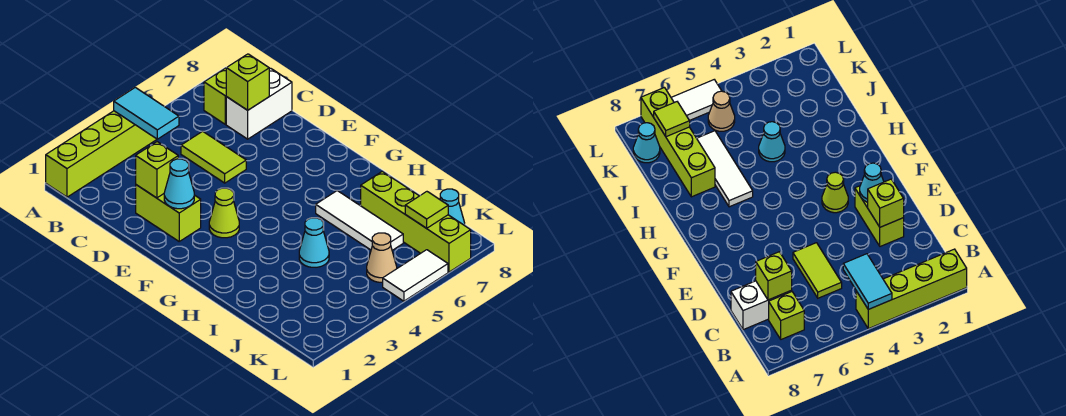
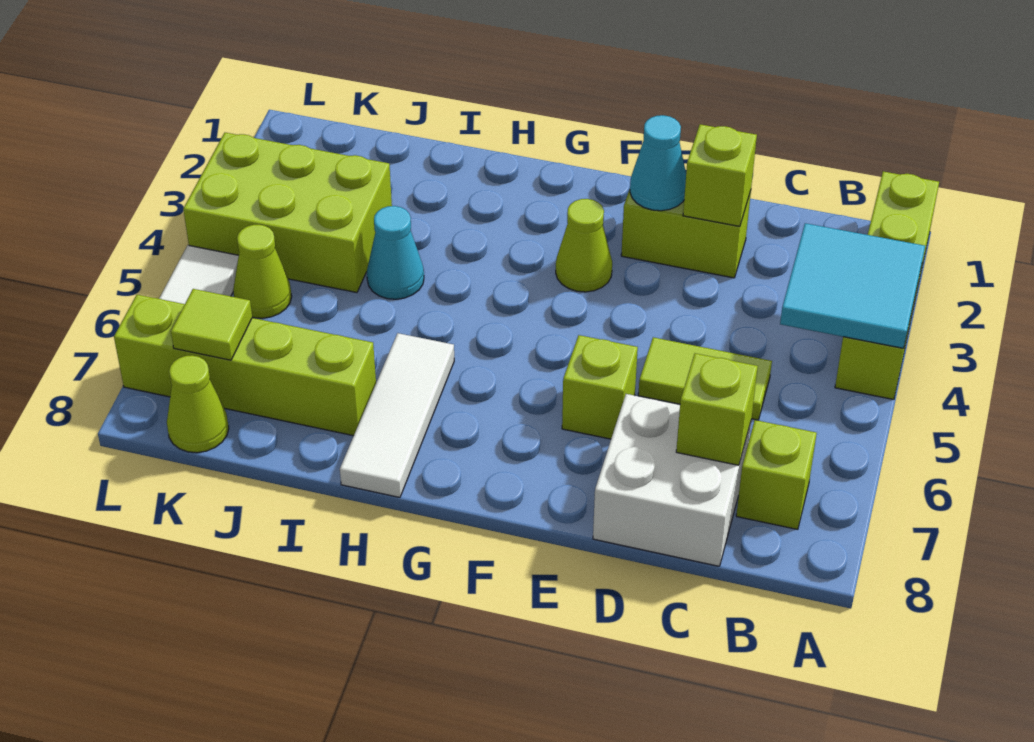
cyan 1x2 tile [114,87,179,139] -> cyan 2x2 tile [780,223,925,348]
white 1x2 brick [226,68,292,139] -> white 2x2 brick [593,394,751,566]
none -> lime 1x1 brick [562,335,638,439]
white 1x3 tile [316,191,403,250] -> white 1x3 tile turned to [340,333,454,497]
none -> lime 2x3 brick [183,133,392,293]
tan 1x1 cone [367,233,397,282] -> lime 1x1 cone [233,225,292,318]
cyan 1x1 cone [440,189,465,225] -> lime 1x1 cone [167,355,229,453]

